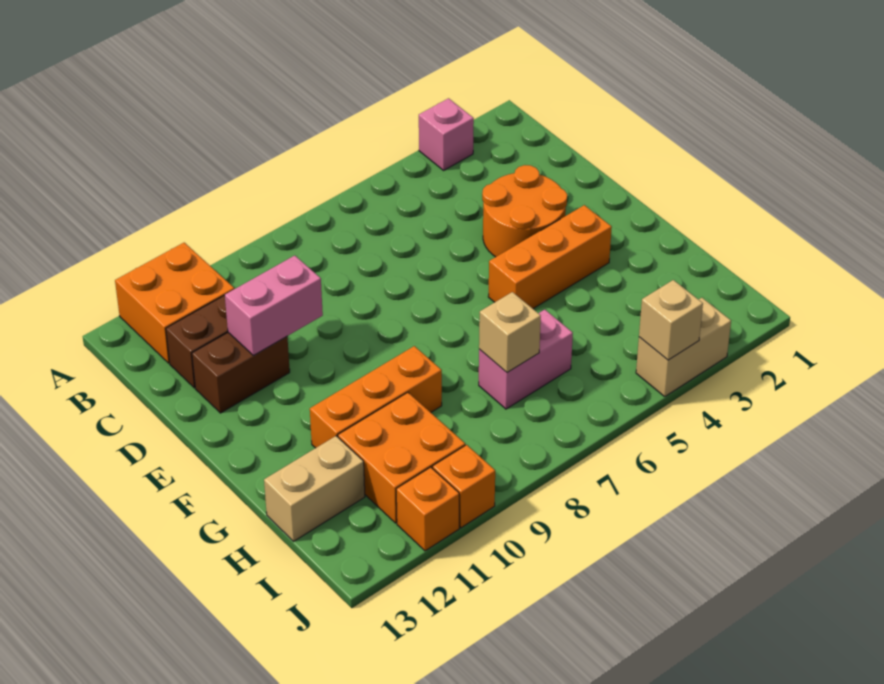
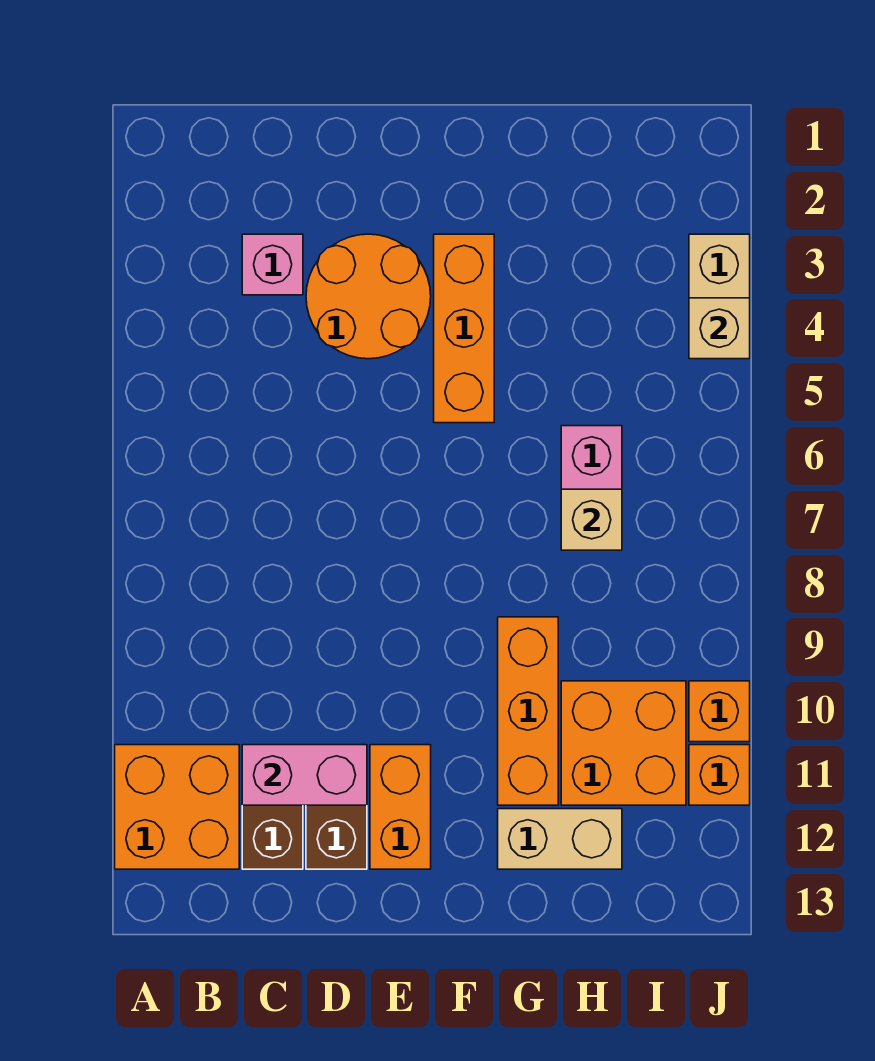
pink 1x1 brick [419,98,474,170] -> pink 1x1 brick moved to [242,234,303,295]
pink 1x2 brick [224,256,323,355] -> pink 1x2 brick turned to [242,745,367,805]
none -> orange 1x2 brick [370,745,431,869]
tan 1x2 brick [264,436,365,541] -> tan 1x2 brick turned to [498,809,622,869]

